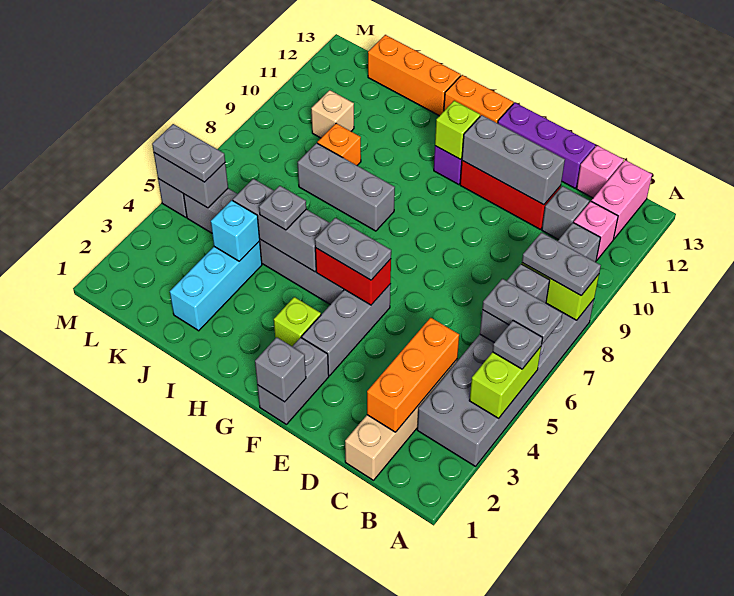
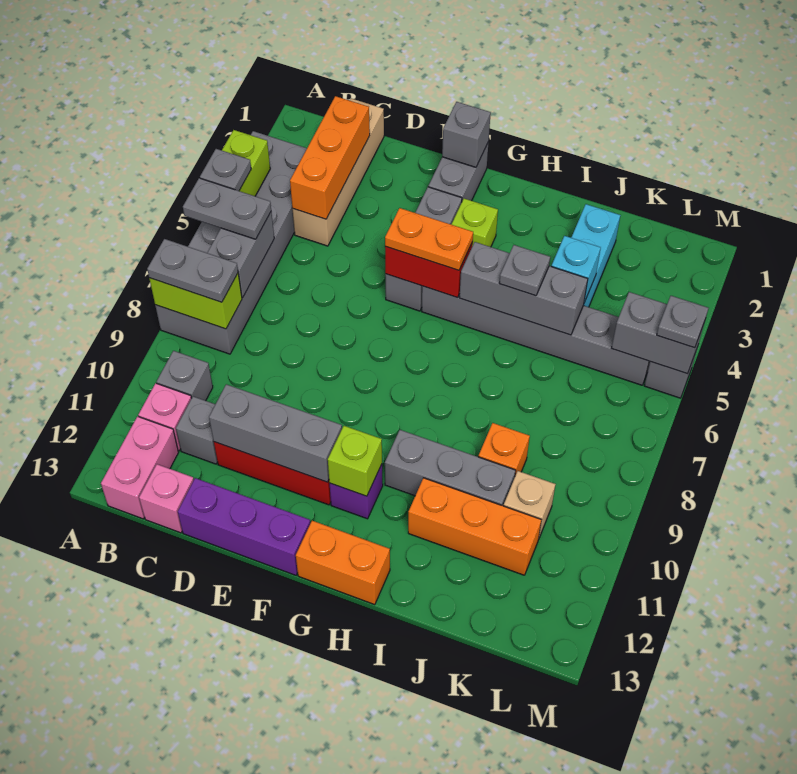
grey 1x2 plate [315,218,391,280] -> orange 1x2 plate [385,208,473,270]
grey 1x3 brick [298,143,395,231] -> grey 1x3 brick moved to [385,430,516,506]
orange 1x3 brick [368,35,461,116] -> orange 1x3 brick moved to [408,478,541,575]
grey 1x2 plate [152,124,225,182] -> grey 1x1 plate [657,296,708,348]

